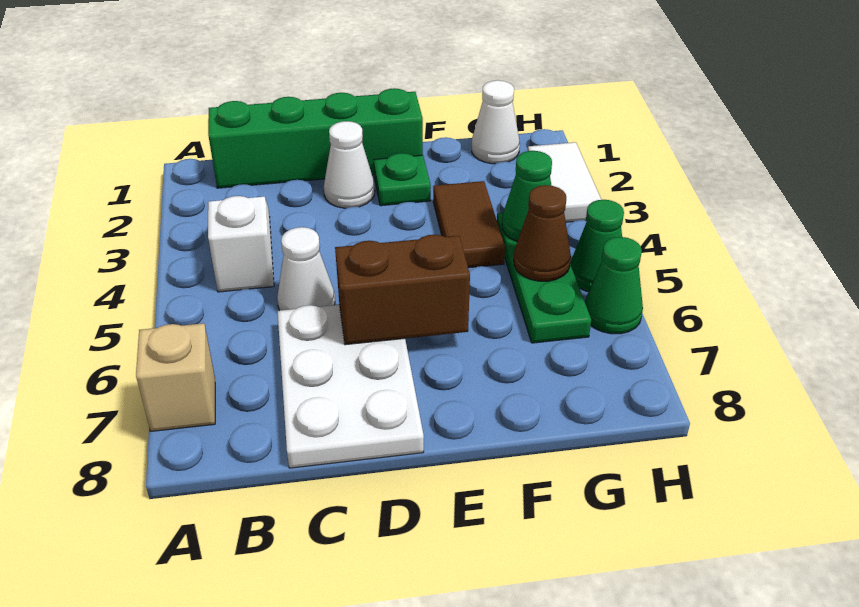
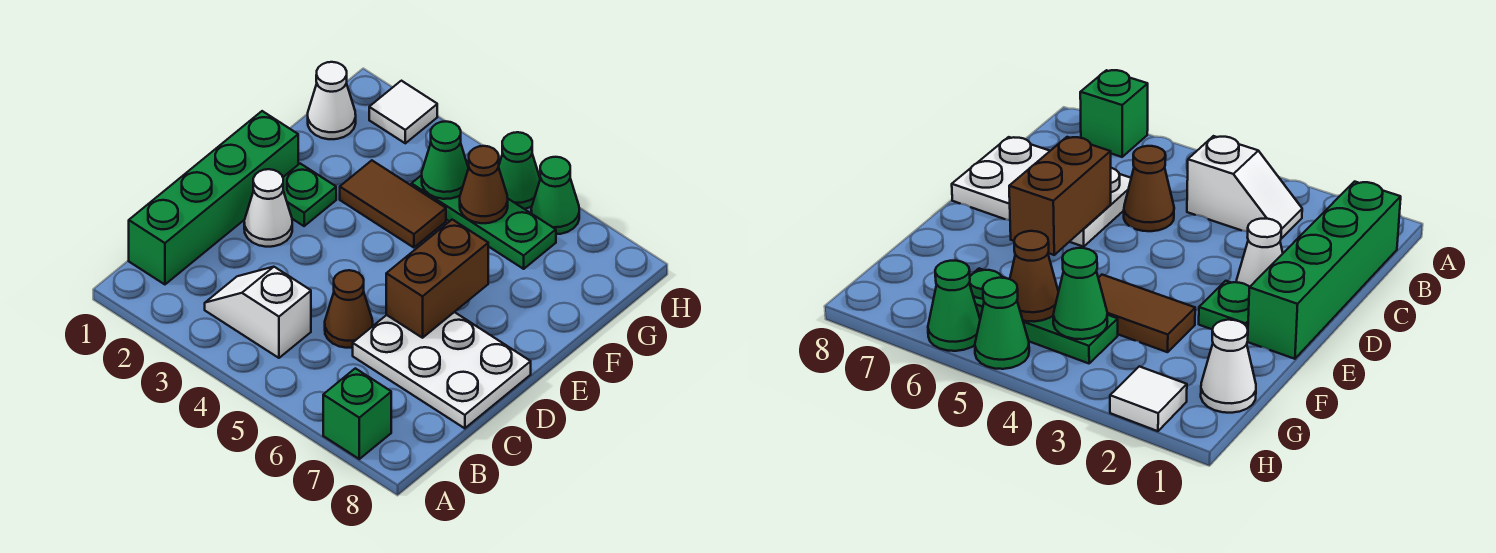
tan 1x1 brick [136,323,215,431] -> green 1x1 brick [323,368,391,459]
white 1x1 cone [277,227,335,310] -> brown 1x1 cone [325,270,373,348]
white 1x2 tile [528,142,601,222] -> white 1x1 tile [369,81,437,143]

